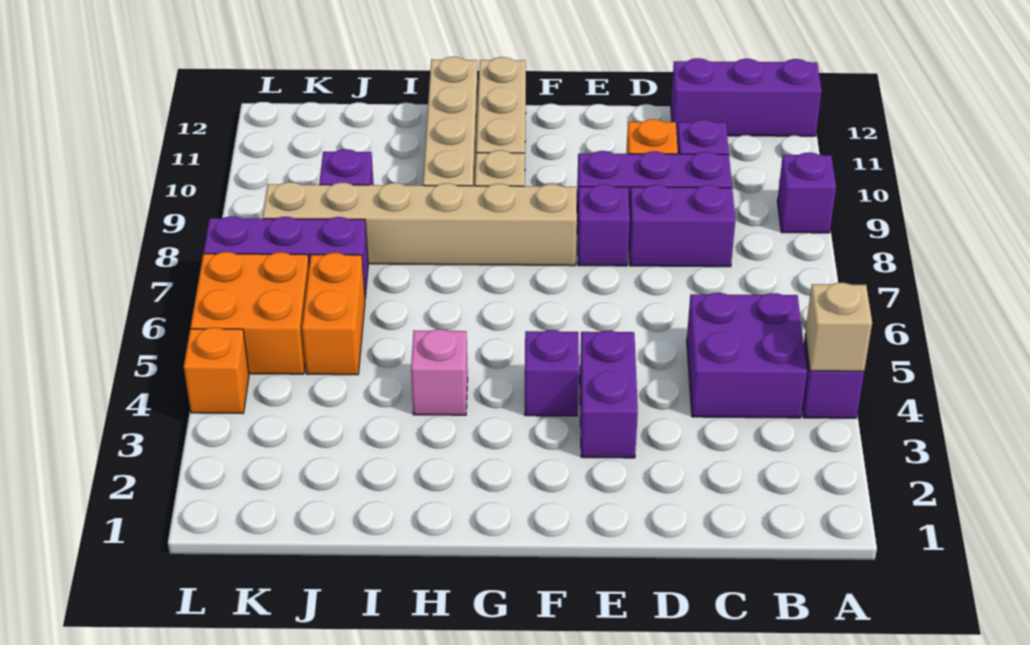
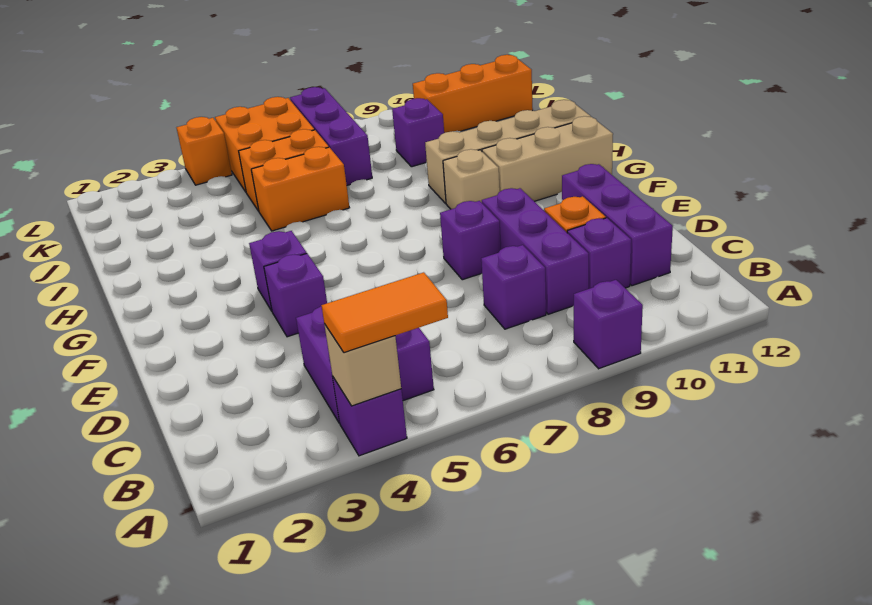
none -> orange 1x2 tile [321,272,448,353]
purple 1x3 brick [671,58,821,136] -> purple 1x3 brick moved to [562,164,673,286]
purple 1x2 brick [629,185,735,267] -> purple 1x1 brick [481,245,546,329]
purple 1x2 brick [580,331,638,458] -> purple 1x1 brick [264,254,327,337]
tan 1x6 brick [263,182,577,266] -> none
pink 1x1 brick [411,329,468,415] -> none
none -> orange 1x2 brick [251,147,349,231]
none -> orange 1x3 brick [413,55,533,133]

